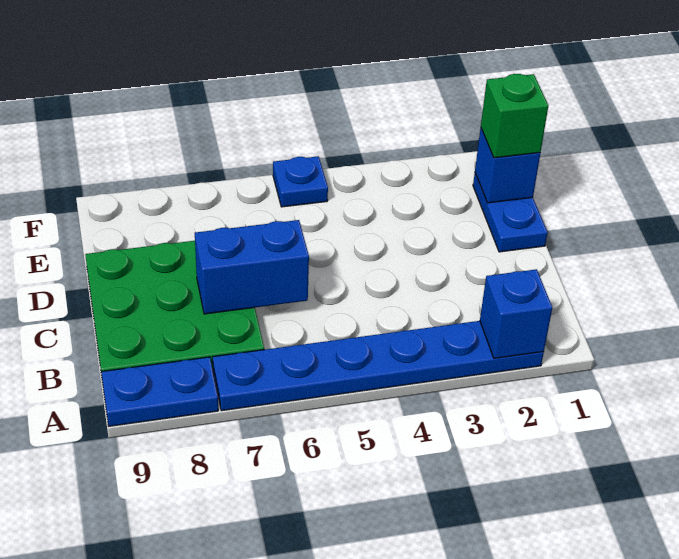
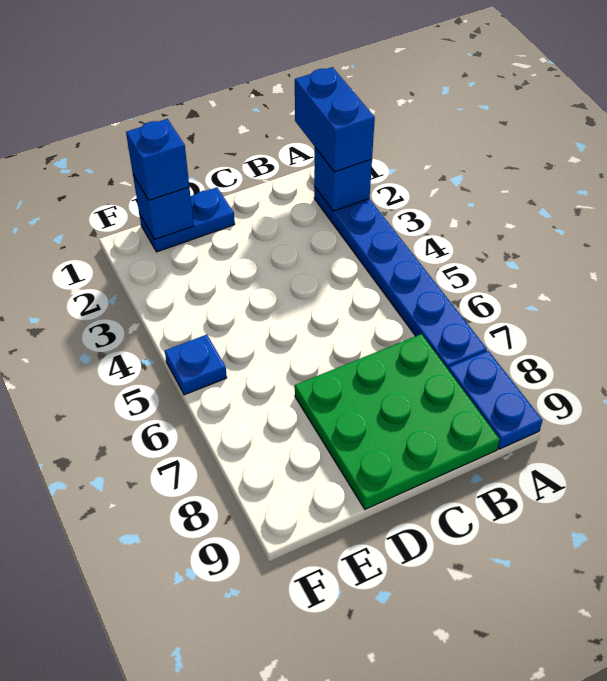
blue 1x2 brick [195,220,309,314] -> blue 1x2 brick moved to [295,67,375,172]
green 1x1 brick [481,74,548,158] -> blue 1x1 brick [126,119,189,200]

